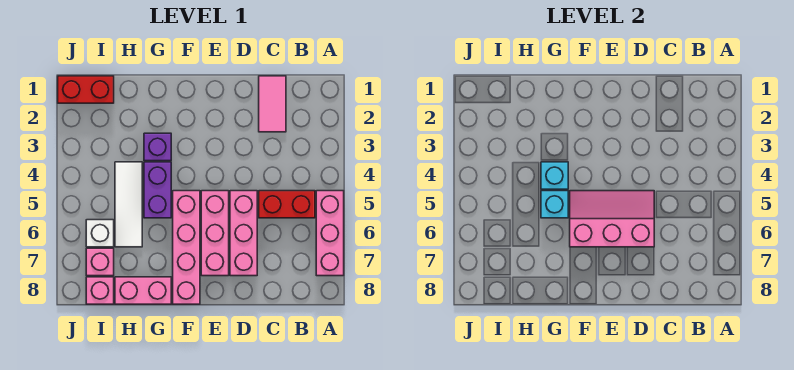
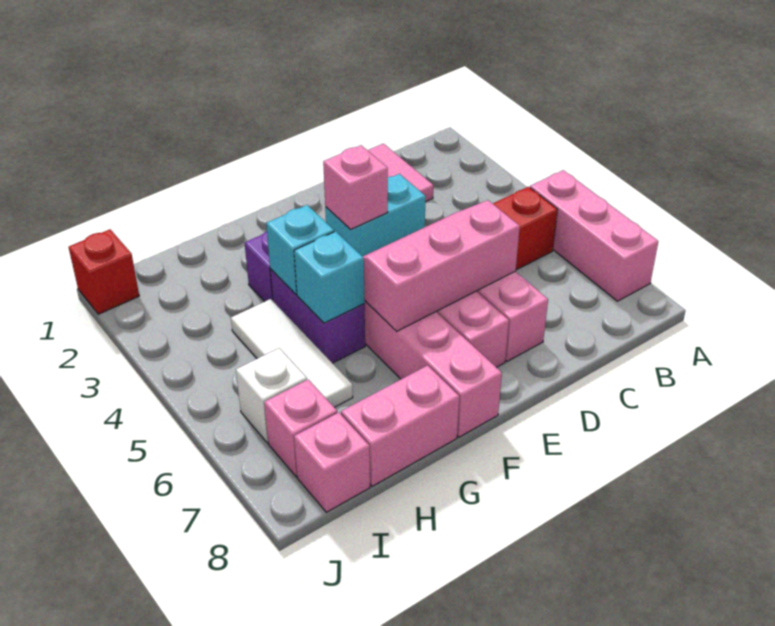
none -> cyan 1x2 brick [325,174,426,257]
none -> pink 1x1 brick [323,145,388,230]
red 1x2 brick [58,76,114,103] -> red 1x1 brick [69,229,139,314]

